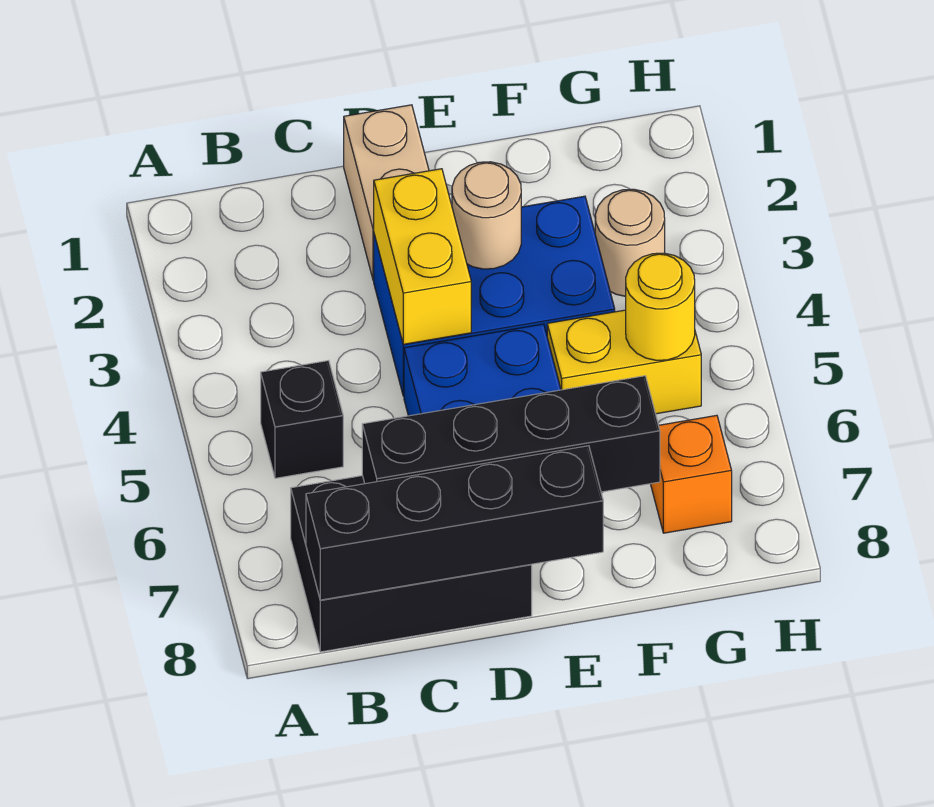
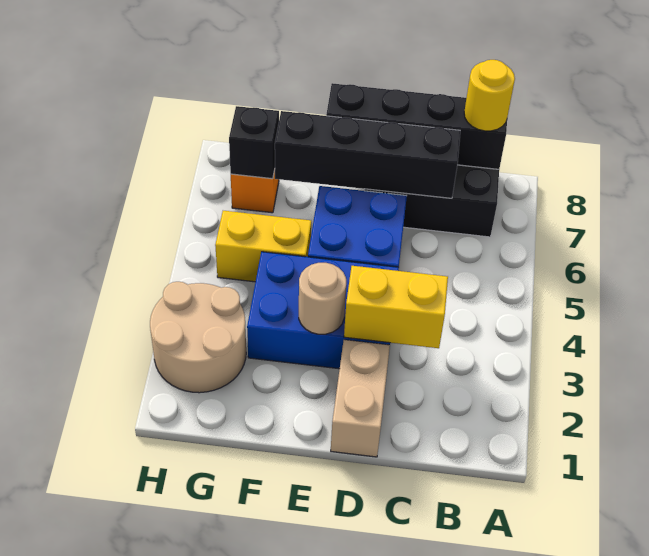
black 1x1 brick [261,361,343,478] -> black 1x1 brick moved to [229,106,279,179]
yellow 1x2 brick [374,169,471,344] -> yellow 1x2 brick turned to [344,266,448,348]
tan 1x1 round brick [595,189,665,296] -> tan 2x2 round brick [150,282,246,393]
yellow 1x1 round brick [626,253,695,360] -> yellow 1x1 round brick moved to [464,60,515,131]

